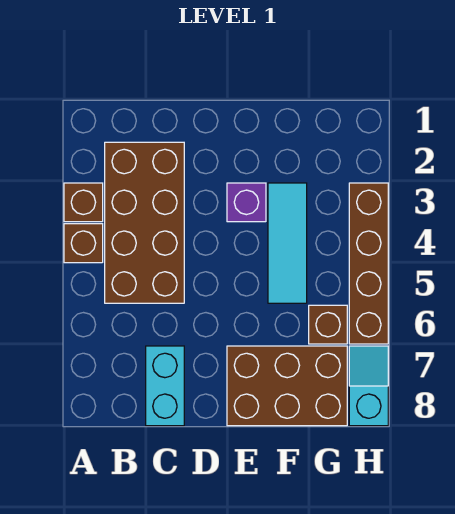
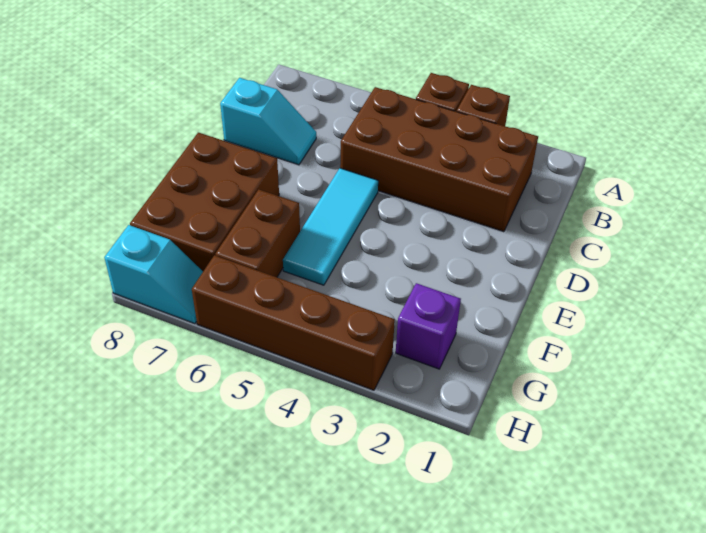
cyan 1x2 brick [146,346,184,426] -> cyan 1x2 slope [220,78,316,165]
purple 1x1 brick [227,183,266,222] -> purple 1x1 brick moved to [396,283,461,369]
cyan 1x3 tile [268,183,307,303] -> cyan 1x3 tile turned to [283,168,378,285]
brown 1x1 brick [309,305,347,344] -> brown 1x2 brick [216,190,300,277]

